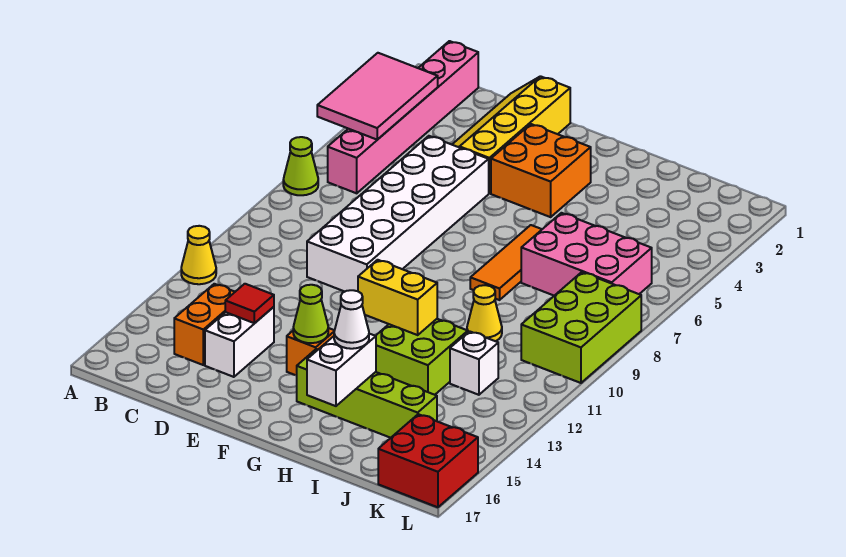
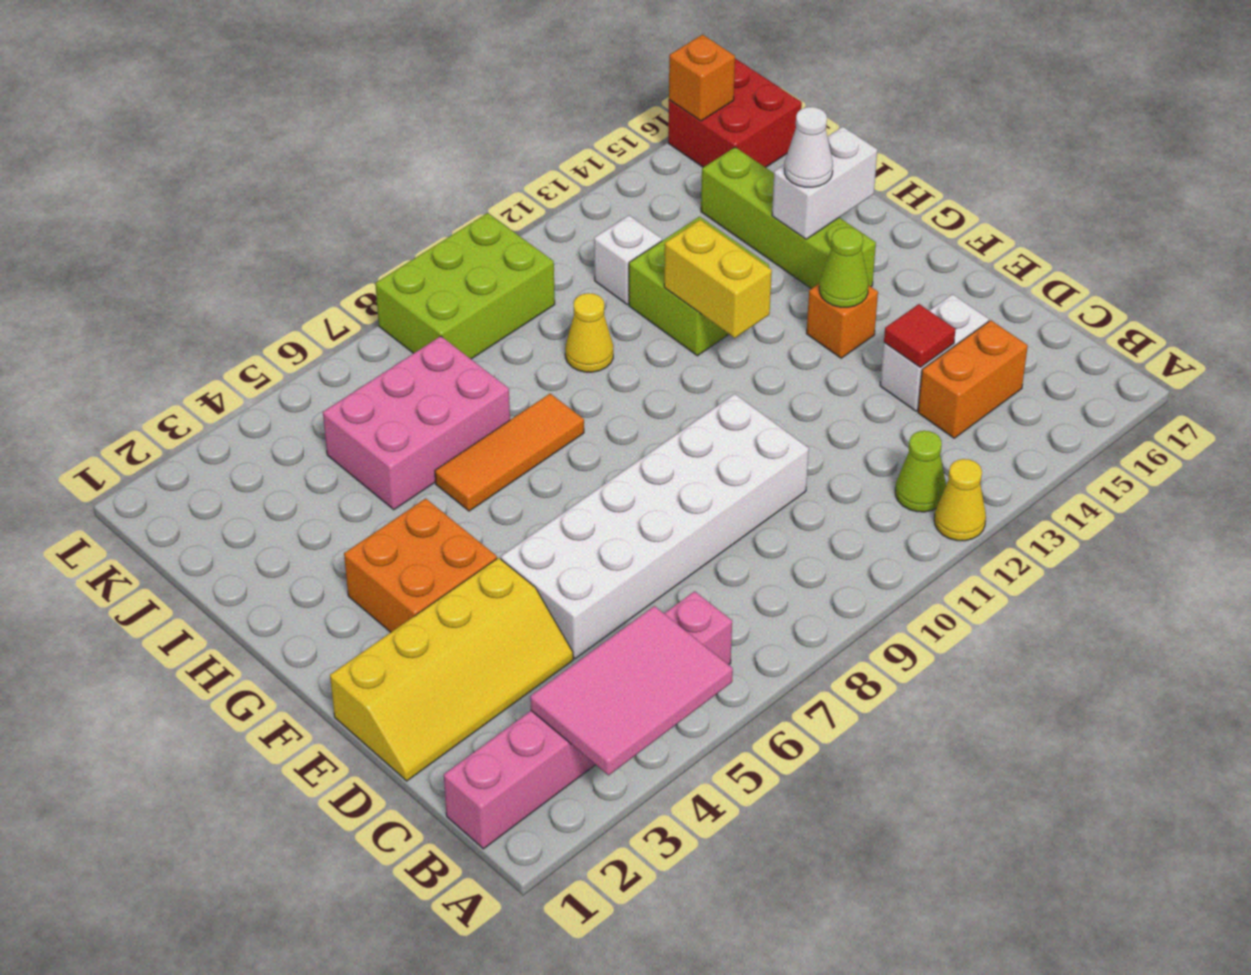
lime 1x1 cone [283,137,318,195] -> lime 1x1 cone moved to [895,431,946,512]
pink 2x3 brick [521,213,652,296] -> pink 2x3 brick turned to [323,336,510,510]
none -> orange 1x1 brick [669,35,735,121]

